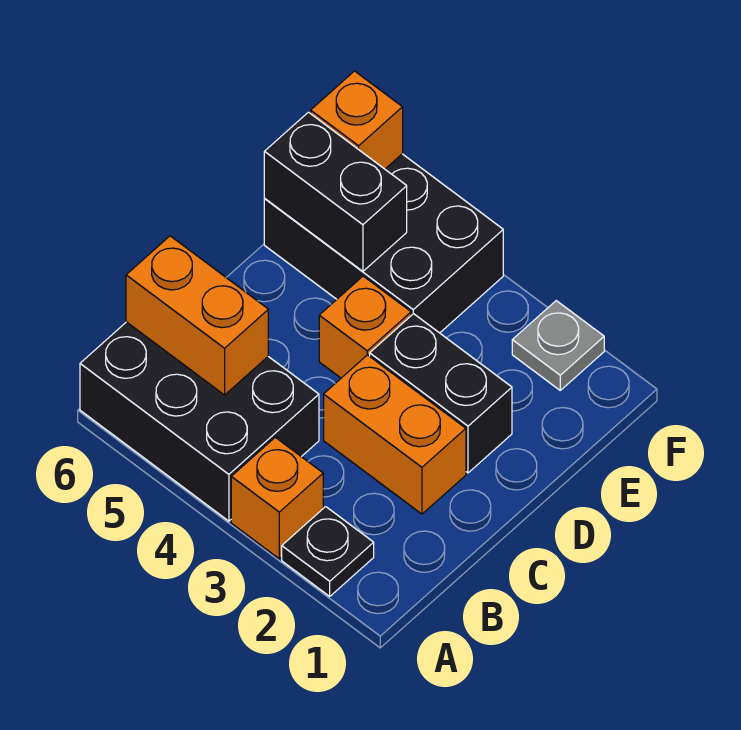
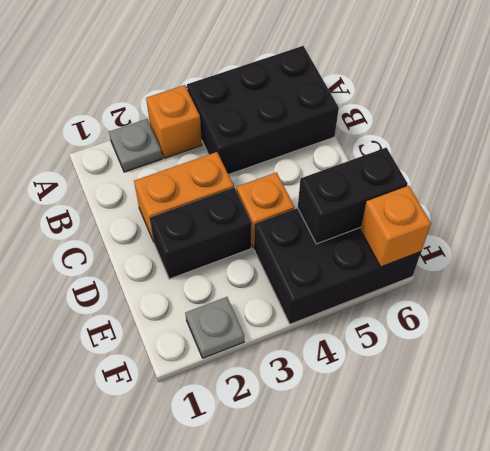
black 1x1 plate [282,507,374,596] -> grey 1x1 plate [109,119,162,172]
orange 1x2 brick [126,236,268,395] -> none

